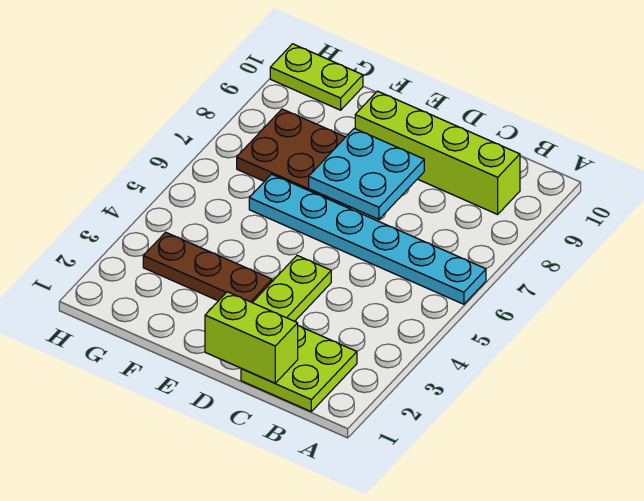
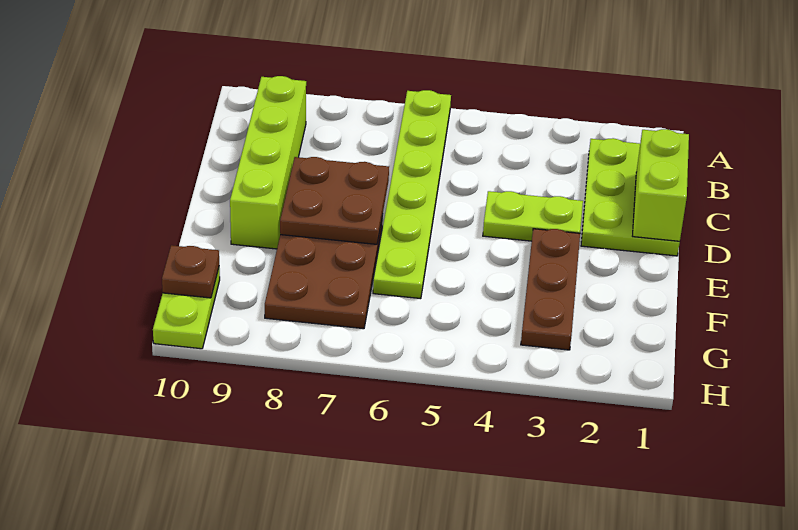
cyan 1x6 plate [249,174,486,304] -> lime 1x6 plate [373,90,451,299]
lime 2x2 plate [241,326,357,411] -> lime 2x3 plate [581,138,680,256]
cyan 2x2 plate [309,128,424,219] -> brown 2x2 plate [280,157,389,244]
none -> brown 1x1 plate [162,245,219,298]

